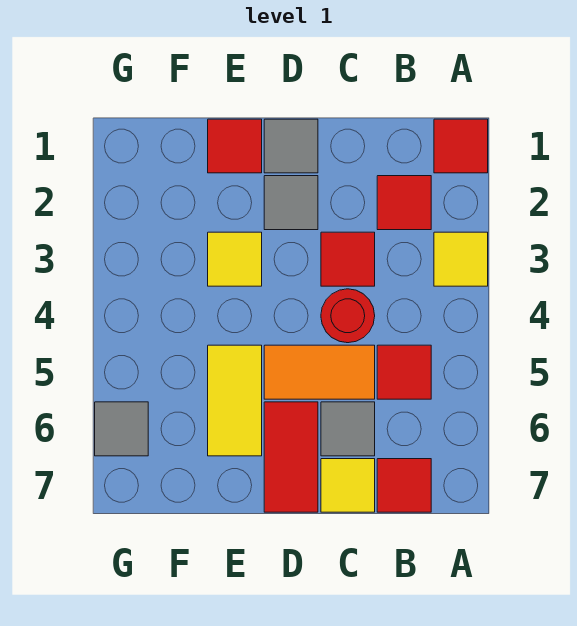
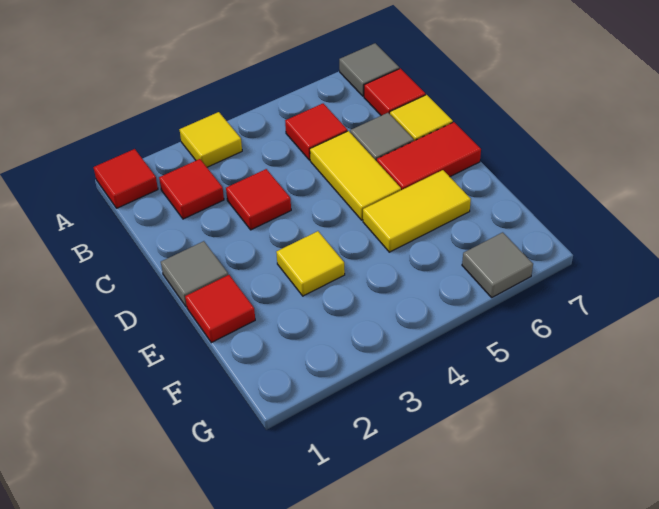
red 1x1 round brick [321,289,375,343] -> none
orange 1x2 tile [264,345,375,399] -> yellow 1x2 tile [310,131,401,220]
grey 1x1 tile [264,176,318,230] -> grey 1x1 tile moved to [339,43,399,96]

